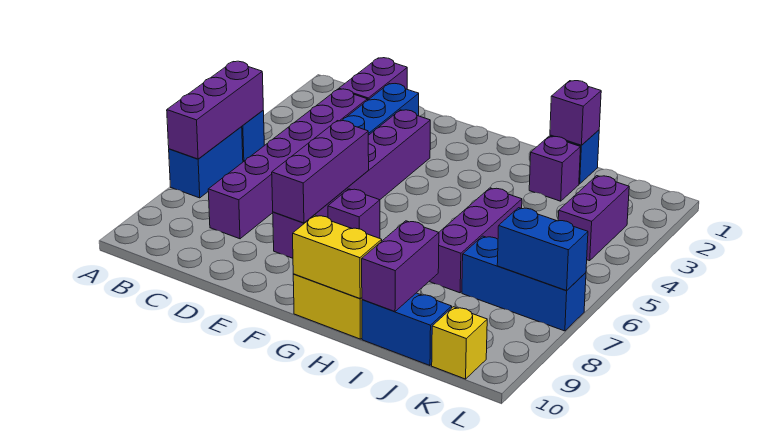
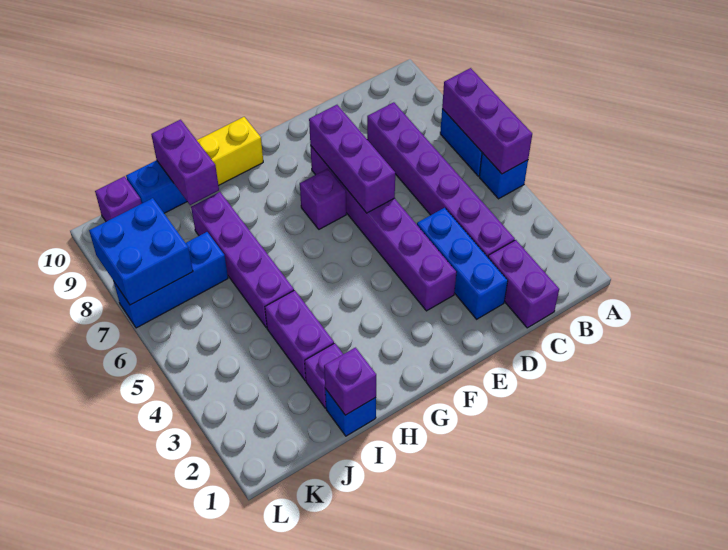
yellow 1x2 brick [293,215,382,298] -> none
purple 1x3 brick [429,188,522,293] -> purple 1x4 brick [191,192,294,328]
purple 1x2 brick [558,176,629,261] -> purple 1x2 brick moved to [265,290,334,381]
blue 1x2 brick [497,208,588,291] -> blue 2x2 brick [89,198,193,305]
yellow 1x1 brick [432,307,487,379] -> purple 1x1 brick [95,176,142,222]

